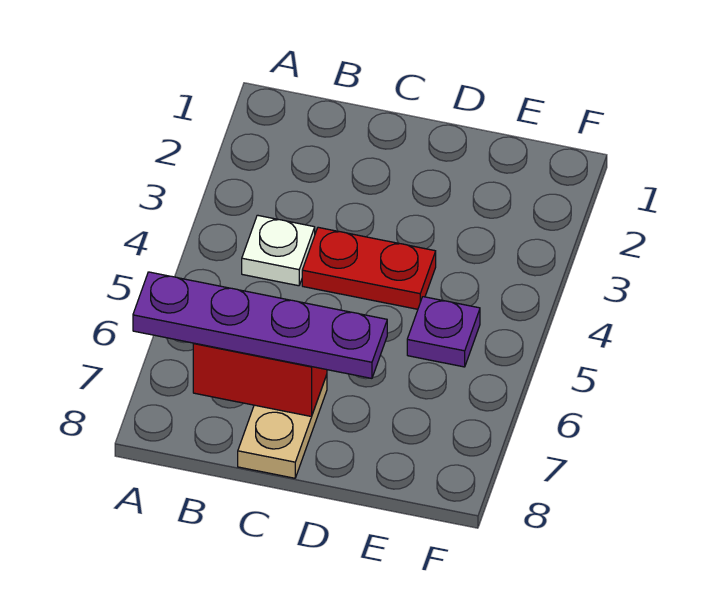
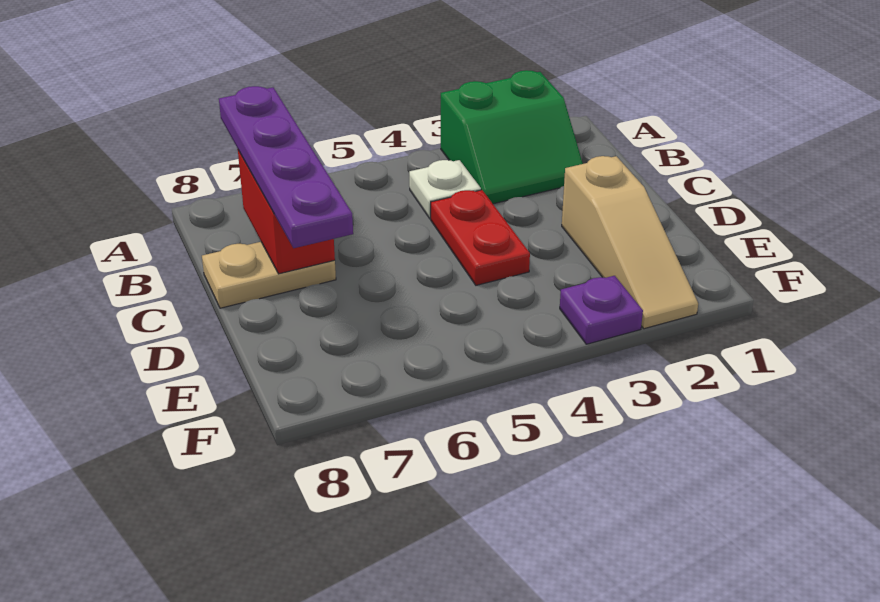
none -> green 2x2 slope [441,70,583,204]
none -> tan 1x3 slope [562,156,698,329]
purple 1x1 plate [407,297,480,367] -> purple 1x1 plate moved to [560,276,643,344]

